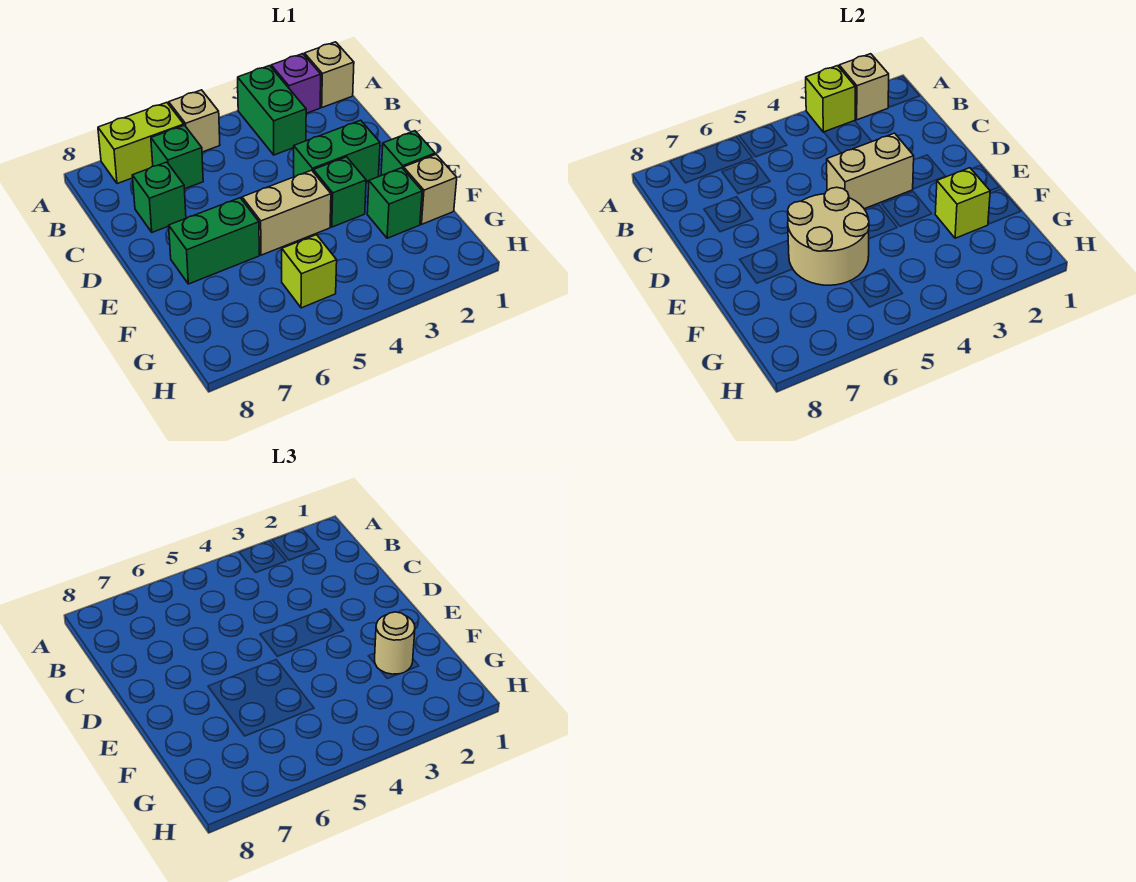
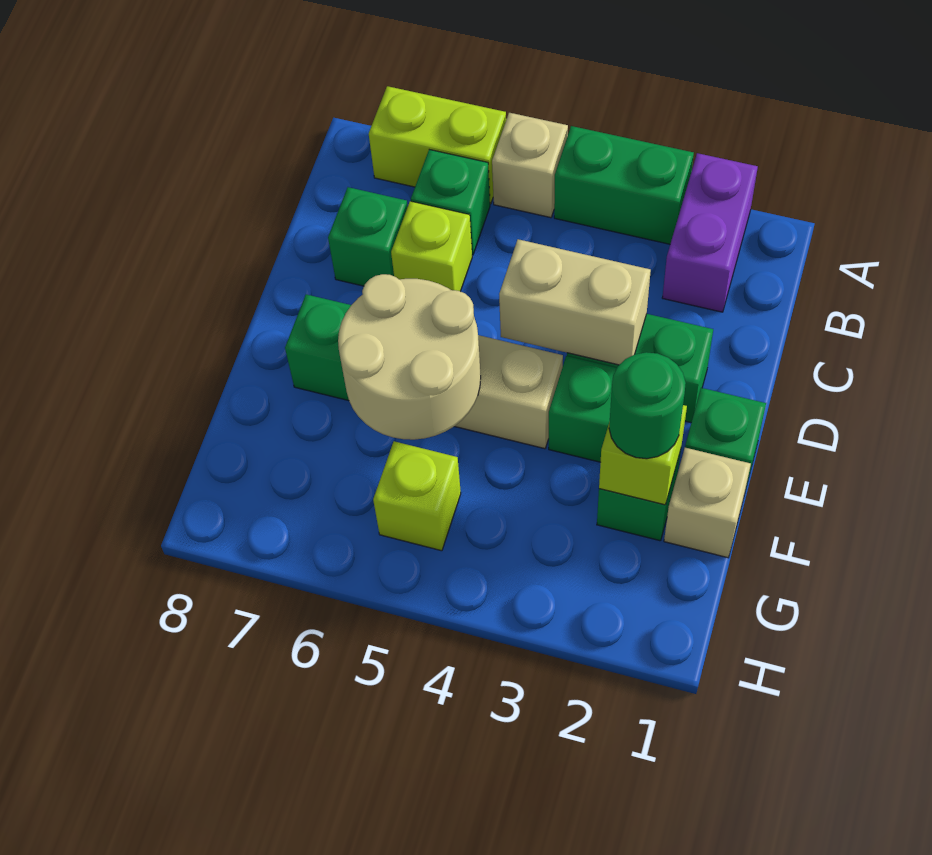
tan 1x1 brick [304,42,354,107] -> none
purple 1x1 brick [271,54,321,113] -> purple 1x2 brick [662,153,758,312]
tan 1x1 brick [839,54,889,120] -> none
green 1x2 brick [238,66,306,155] -> green 1x2 brick turned to [554,126,694,244]
lime 1x1 brick [806,66,855,132] -> lime 1x1 brick moved to [391,201,472,291]
tan 1x1 round brick [375,612,415,674] -> green 1x1 round brick [609,352,686,459]

